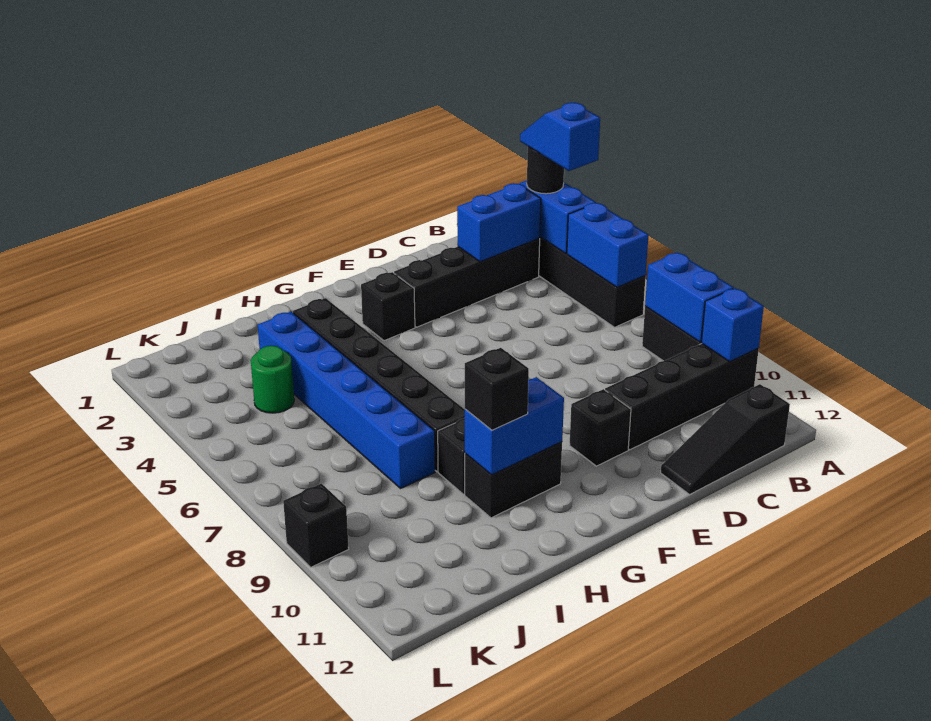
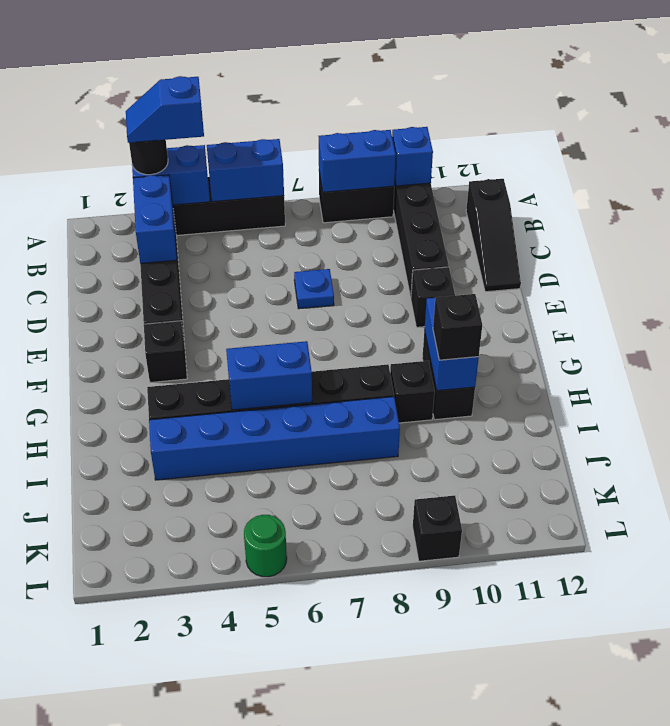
none -> blue 1x1 plate [294,269,334,309]
none -> blue 1x2 brick [226,341,312,410]
green 1x1 round brick [251,346,294,413] -> green 1x1 round brick moved to [244,515,287,577]

